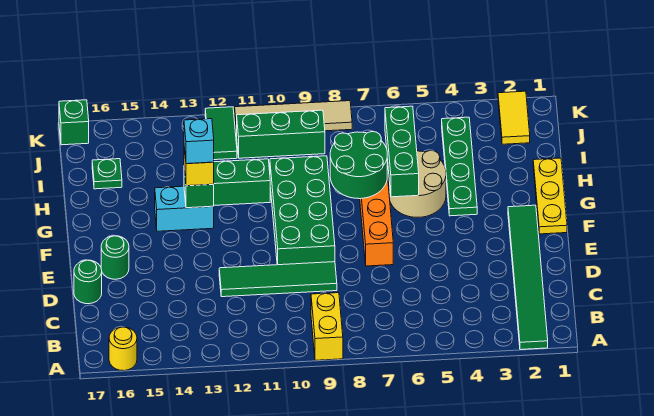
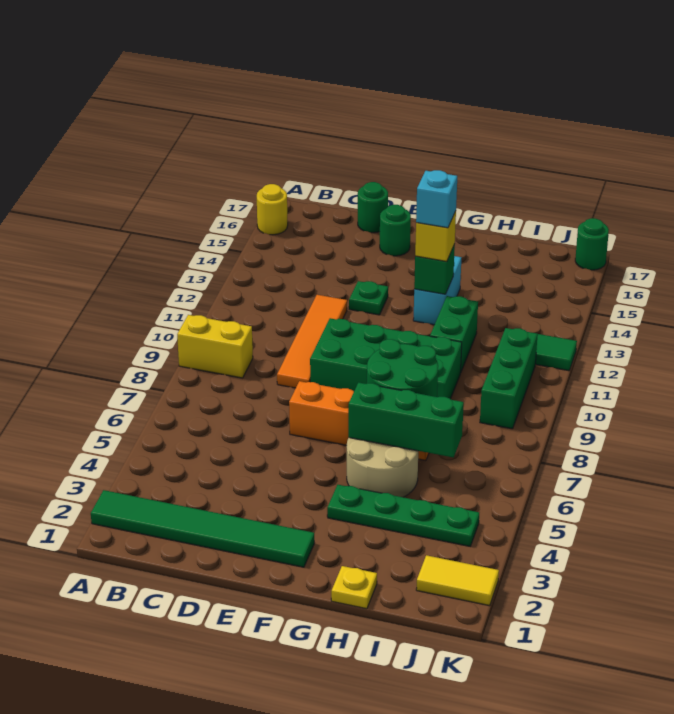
green 1x4 tile [219,262,337,297] -> orange 1x4 tile [277,295,347,388]
yellow 1x3 plate [533,158,567,234] -> yellow 1x1 plate [331,566,377,609]
green 1x1 plate [92,159,122,189] -> green 1x1 plate moved to [349,281,388,315]
tan 1x4 tile [235,101,352,135] -> none
green 1x1 brick [59,100,89,145] -> green 1x1 round brick [575,218,609,270]

